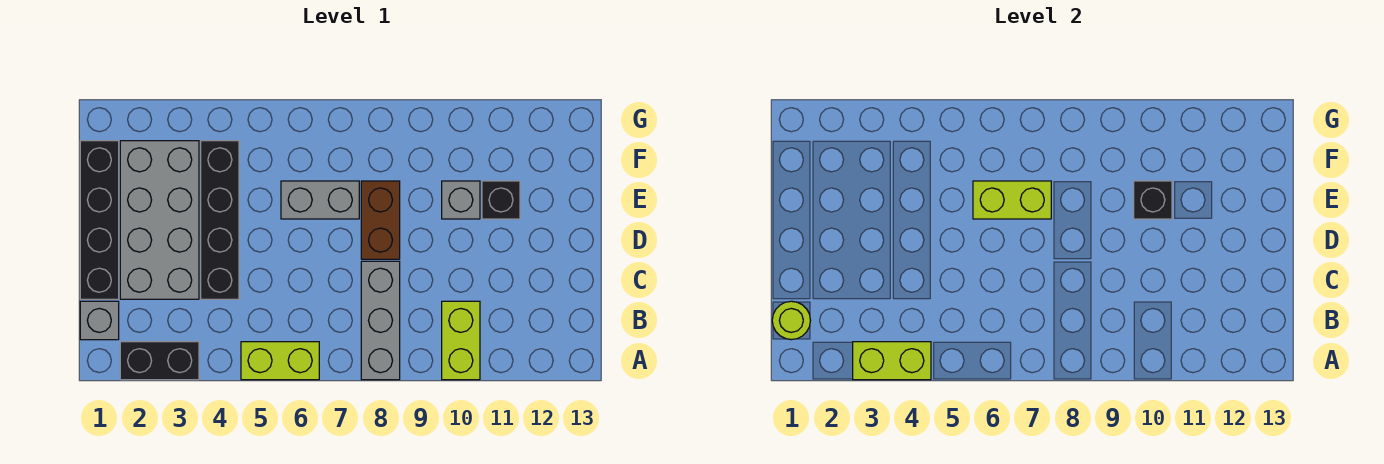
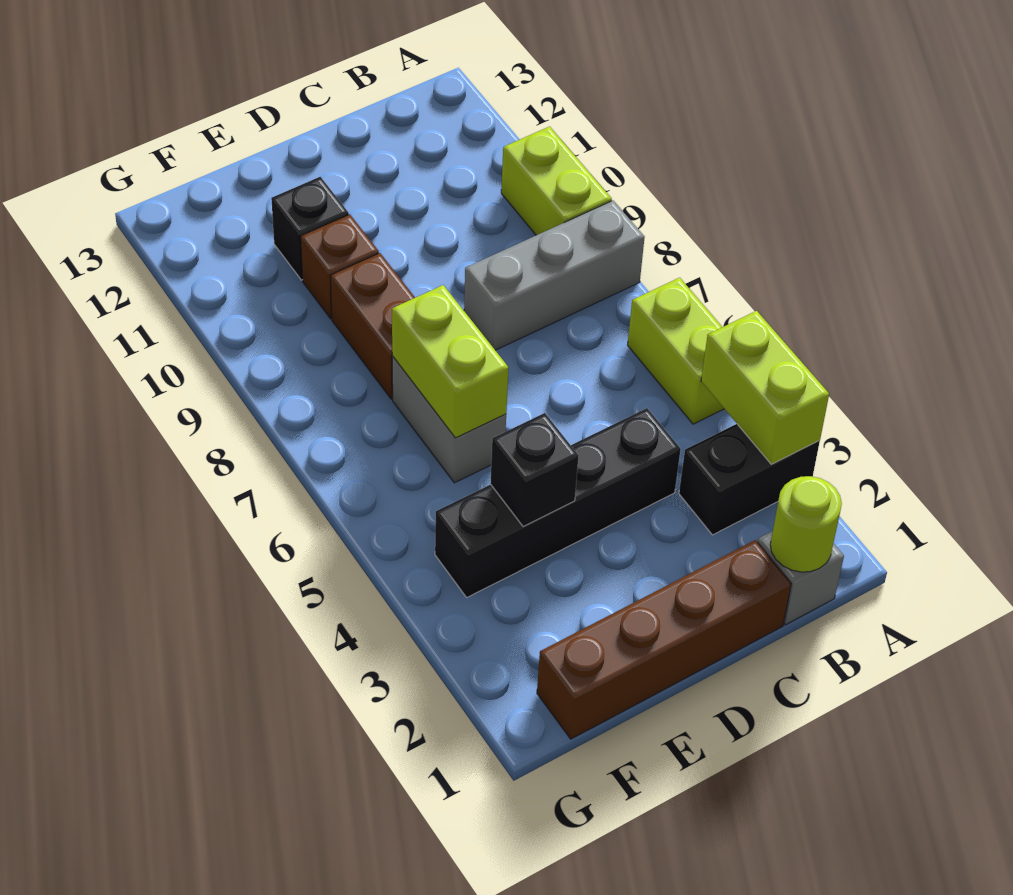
black 1x2 brick [120,342,199,380] -> black 1x2 brick turned to [679,424,820,535]
lime 1x2 brick [442,301,480,380] -> lime 1x2 brick turned to [501,126,612,235]
black 1x4 brick [80,141,119,299] -> brown 1x4 brick [537,540,791,739]
grey 2x4 brick [120,141,199,299] -> none
brown 1x2 brick [361,181,400,259] -> brown 1x2 brick turned to [331,253,415,399]
grey 1x1 brick [442,181,480,219] -> brown 1x1 brick [301,214,379,319]
black 1x1 brick [1134,181,1172,219] -> black 1x1 brick moved to [490,413,578,527]

